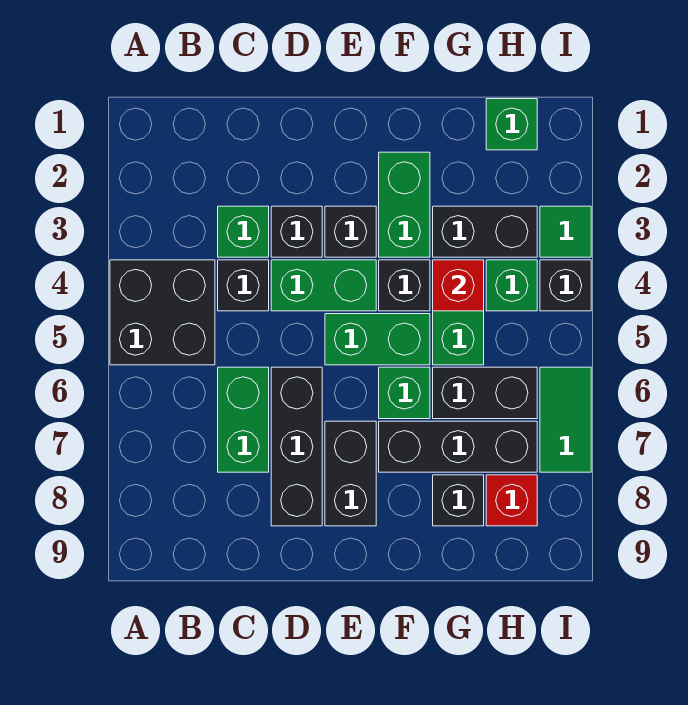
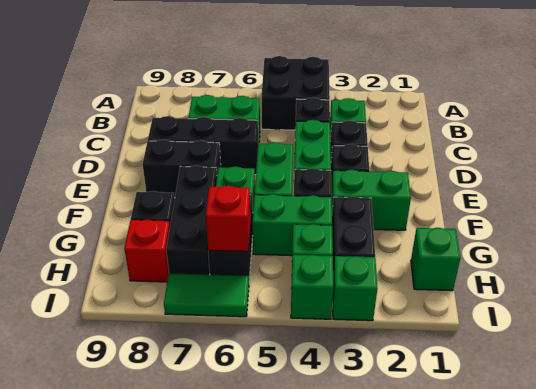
red 1x1 brick [433,260,484,311] -> red 1x1 brick moved to [206,186,250,252]
green 1x1 tile [540,206,591,257] -> green 1x1 brick [332,256,377,321]
black 1x1 brick [540,260,591,311] -> green 1x1 brick [291,255,333,319]

